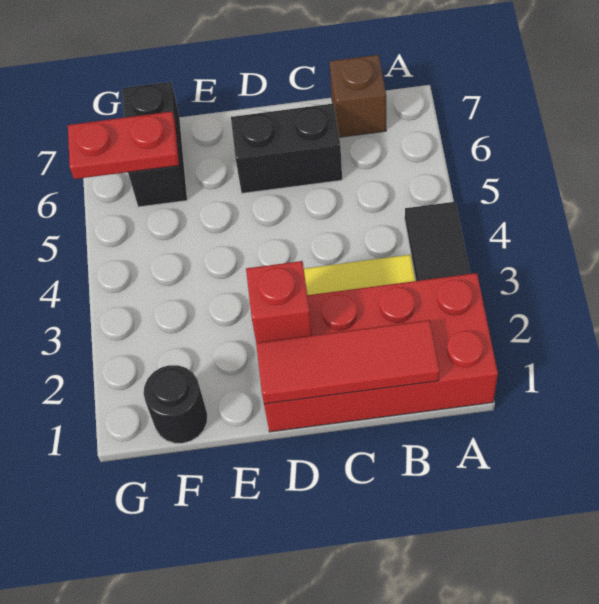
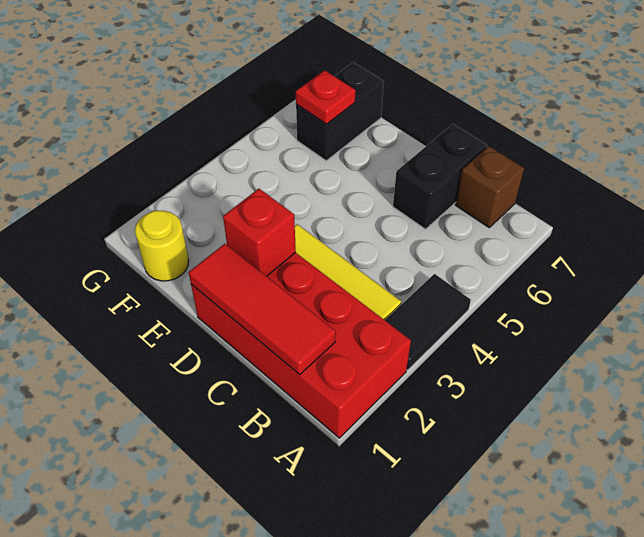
black 1x2 brick [231,104,342,193] -> black 1x2 brick turned to [393,124,487,229]
black 1x1 round brick [144,365,207,443] -> yellow 1x1 round brick [135,211,189,281]
red 1x2 plate [68,112,179,179] -> red 1x1 plate [296,70,355,124]

